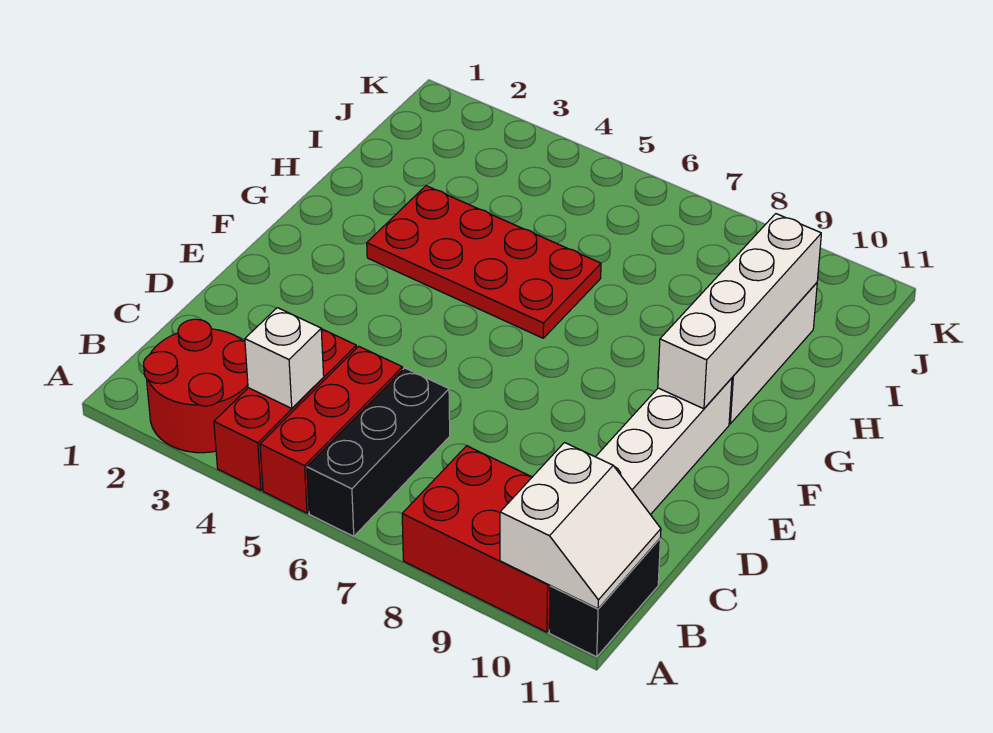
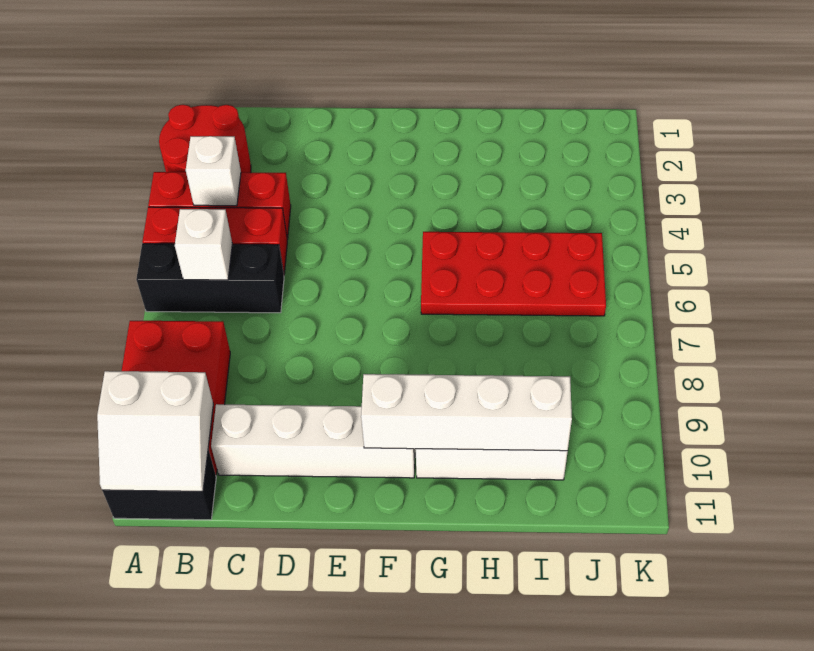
none -> white 1x1 brick [175,209,232,280]
red 2x4 plate [367,186,601,338] -> red 2x4 plate turned to [421,232,606,316]

